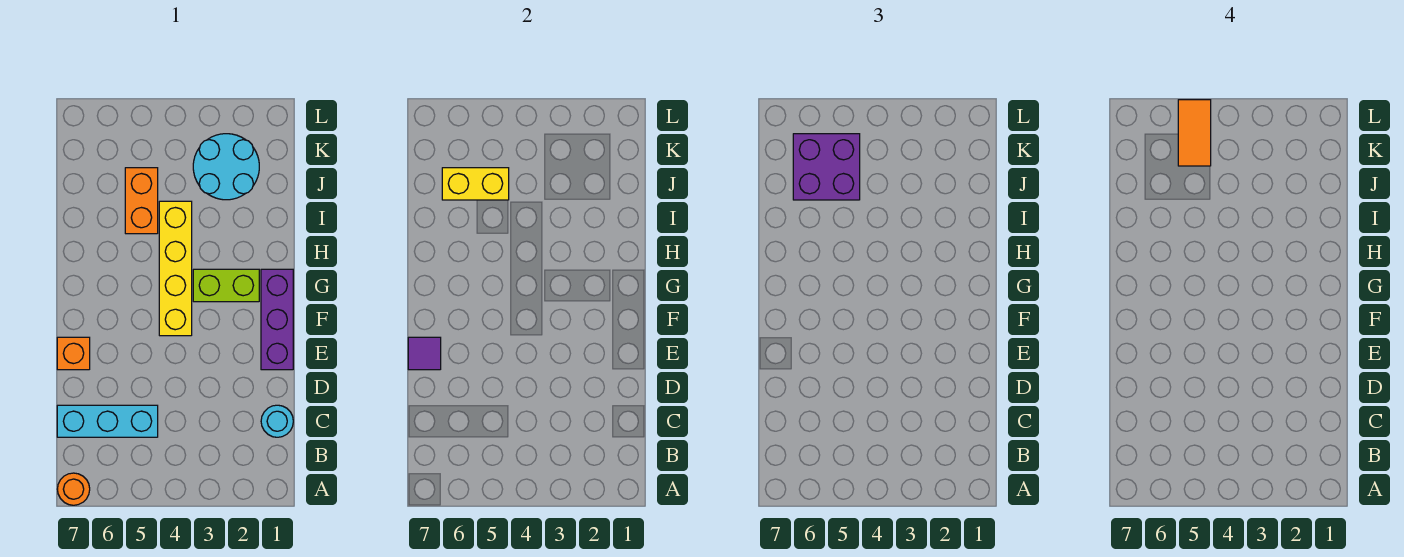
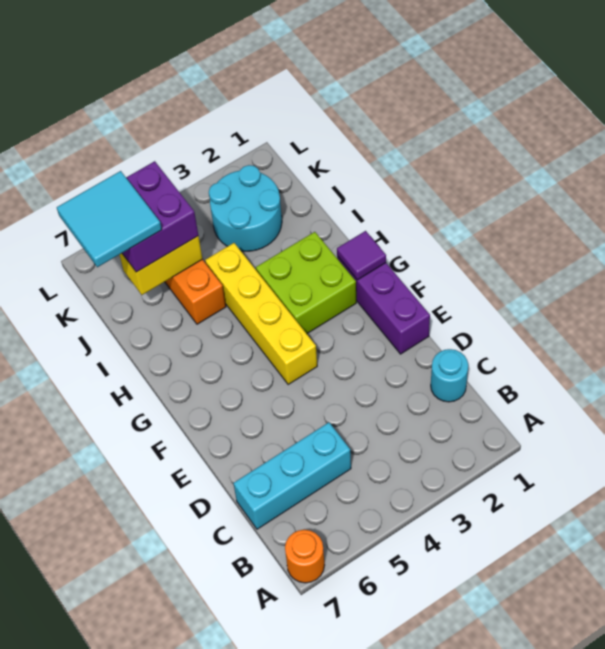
orange 1x1 brick [57,337,90,370] -> none
purple 1x1 tile [408,337,441,370] -> purple 1x1 tile moved to [337,231,386,280]
lime 1x2 brick [193,269,259,302] -> lime 2x2 brick [256,232,356,334]
none -> cyan 2x2 tile [57,171,162,267]
orange 1x2 tile [1178,100,1211,166] -> none

